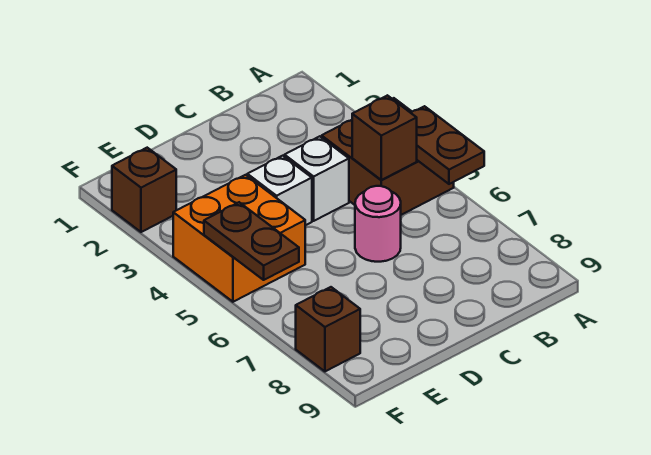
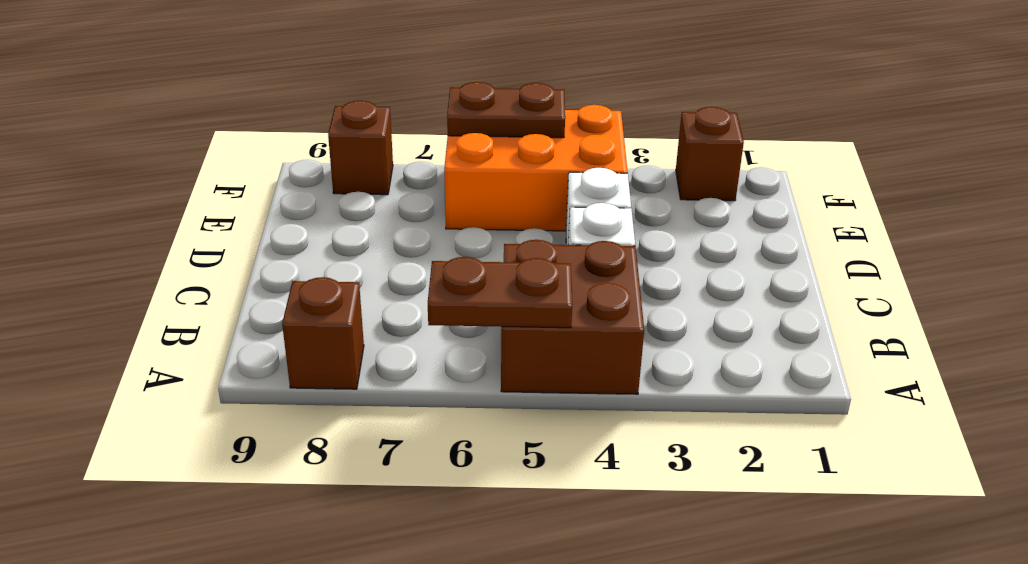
brown 1x1 brick [352,95,417,180] -> brown 1x1 brick moved to [282,277,364,389]
pink 1x1 round brick [355,186,401,262] -> none
orange 2x2 brick [173,175,305,302] -> orange 2x3 brick [444,105,628,231]

